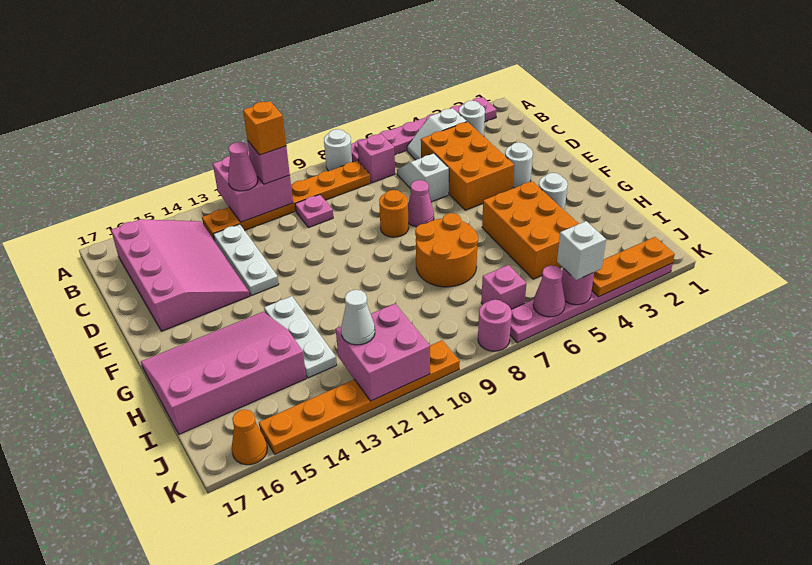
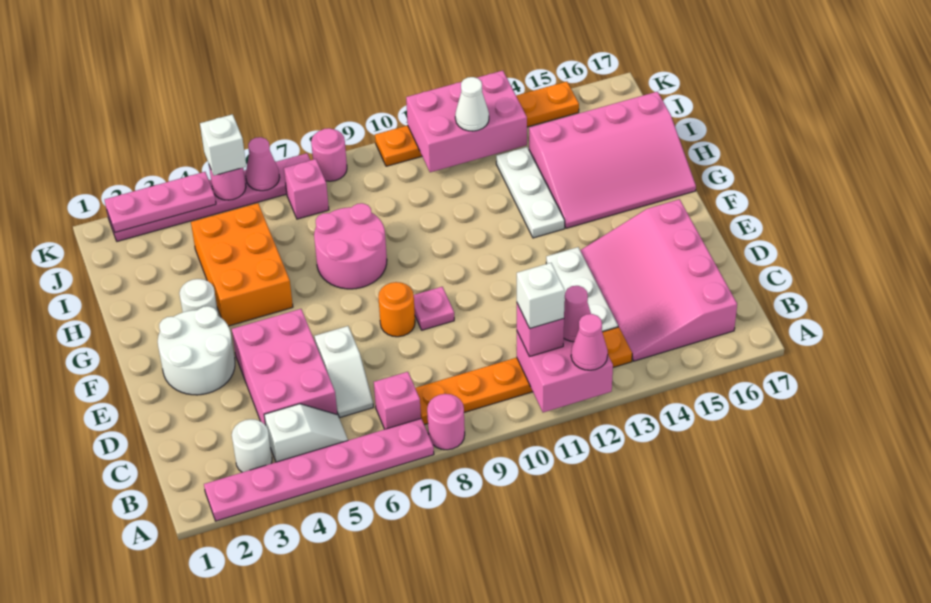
white 1x1 round brick [324,129,352,171] -> pink 1x1 round brick [427,394,465,450]
orange 1x1 brick [243,101,286,155] -> white 1x1 brick [517,263,565,328]
orange 2x3 brick [421,122,514,210] -> pink 2x3 brick [232,309,337,425]
pink 1x1 plate [295,194,333,228] -> pink 1x1 plate moved to [414,287,454,330]
white 1x1 round brick [505,142,533,188] -> white 2x2 round brick [158,306,235,395]
pink 1x1 cone [408,180,434,227] -> pink 1x1 cone moved to [571,314,608,370]
orange 2x2 round brick [415,213,478,287] -> pink 2x2 round brick [314,203,387,289]
pink 2x2 brick [336,304,430,401] -> pink 2x3 brick [406,71,527,172]
orange 1x3 plate [592,237,675,297] -> pink 1x3 plate [105,172,216,232]
orange 1x1 cone [232,410,267,465] -> none

